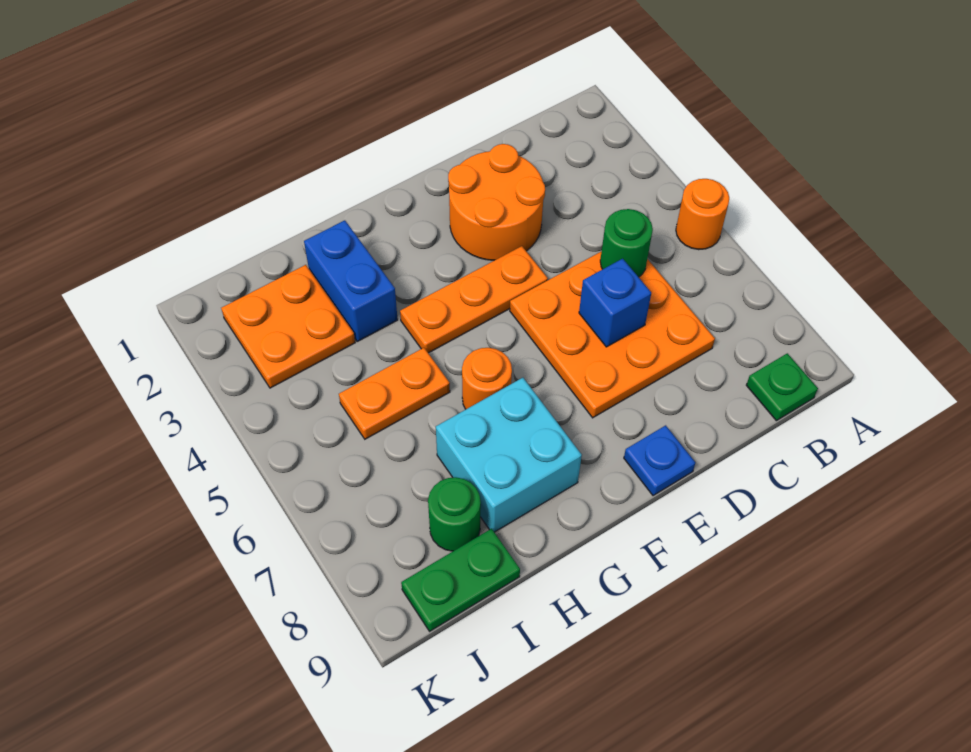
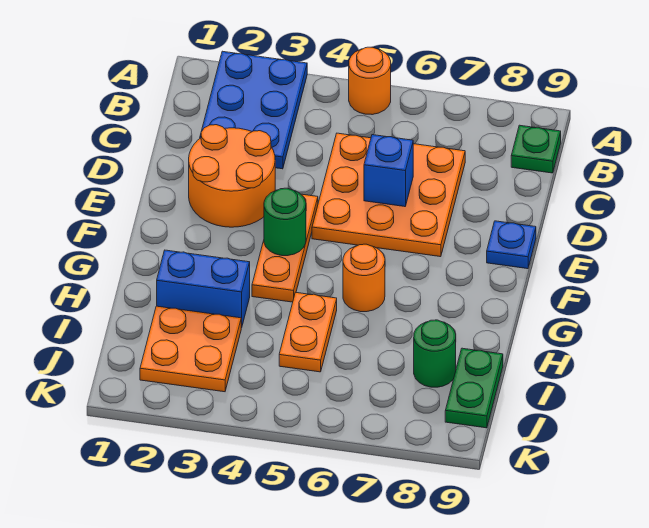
none -> blue 2x3 plate [200,51,307,169]
green 1x1 round brick [600,209,653,277] -> green 1x1 round brick moved to [264,188,306,256]
cyan 2x2 brick [436,378,582,532] -> none

